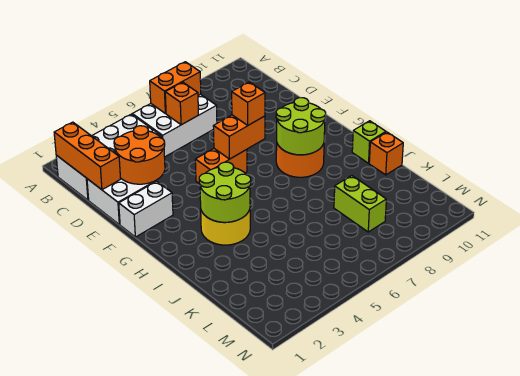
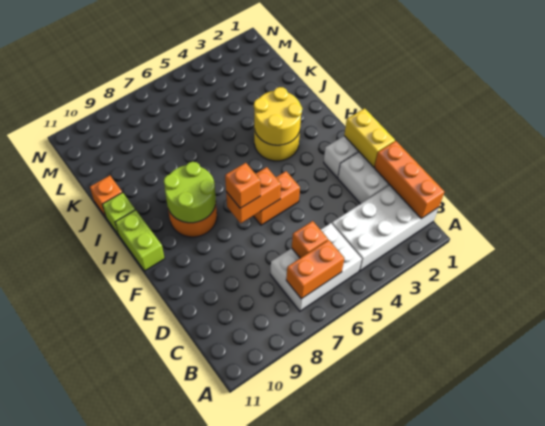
orange 2x2 round brick [114,126,165,184] -> none
none -> yellow 1x2 brick [344,108,395,167]
lime 2x2 round brick [199,162,251,222] -> yellow 2x2 round brick [254,87,302,145]
lime 1x2 brick [334,176,386,232] -> lime 1x2 brick moved to [115,210,165,271]

